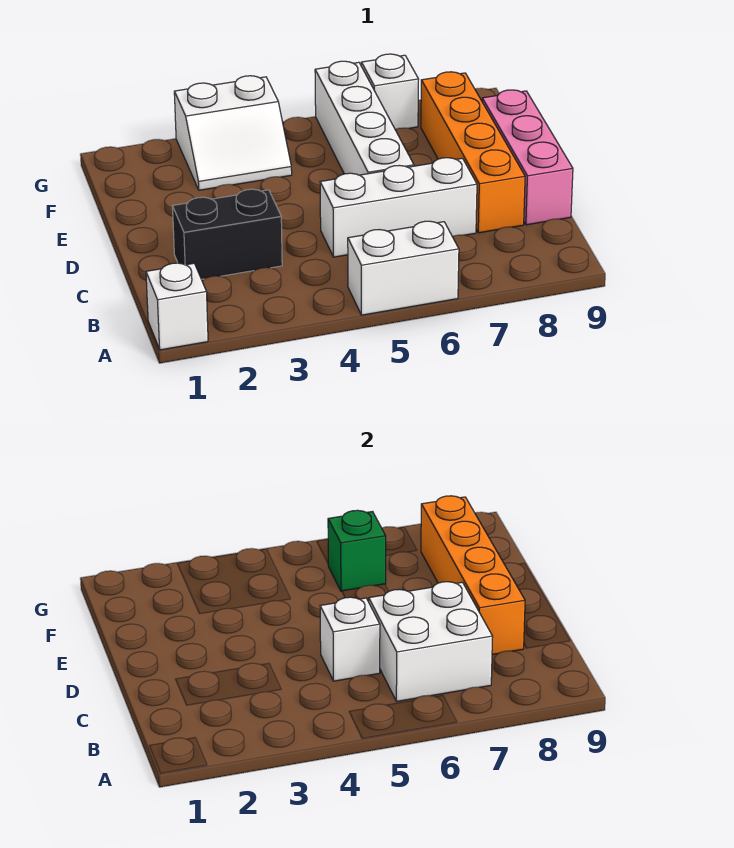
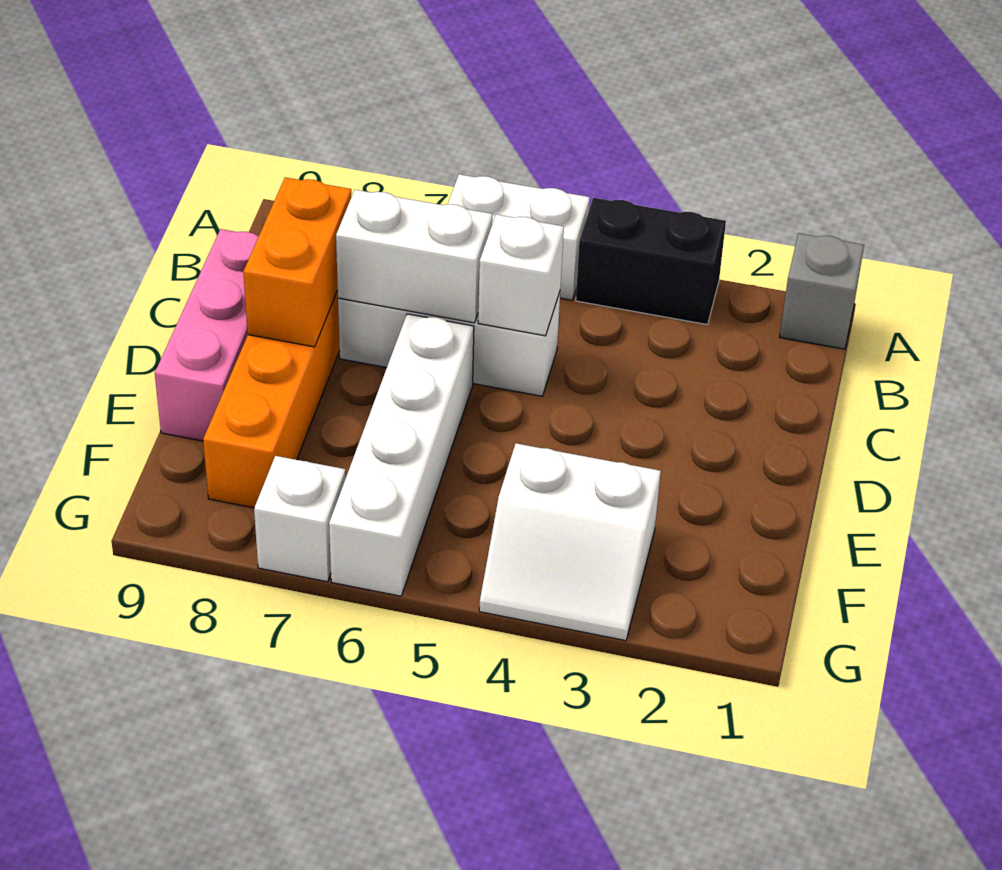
white 1x1 brick [146,263,208,350] -> grey 1x1 brick [780,233,864,349]
white 2x2 brick [369,582,493,701] -> white 1x2 brick [336,190,492,323]
black 1x2 brick [173,189,282,279] -> black 1x2 brick moved to [576,198,726,325]
orange 1x4 brick [421,496,525,655] -> orange 1x2 brick [243,177,351,347]
white 2x2 slope [174,76,292,190] -> white 2x2 slope turned to [479,443,661,641]
green 1x1 brick [328,510,386,591] -> none

